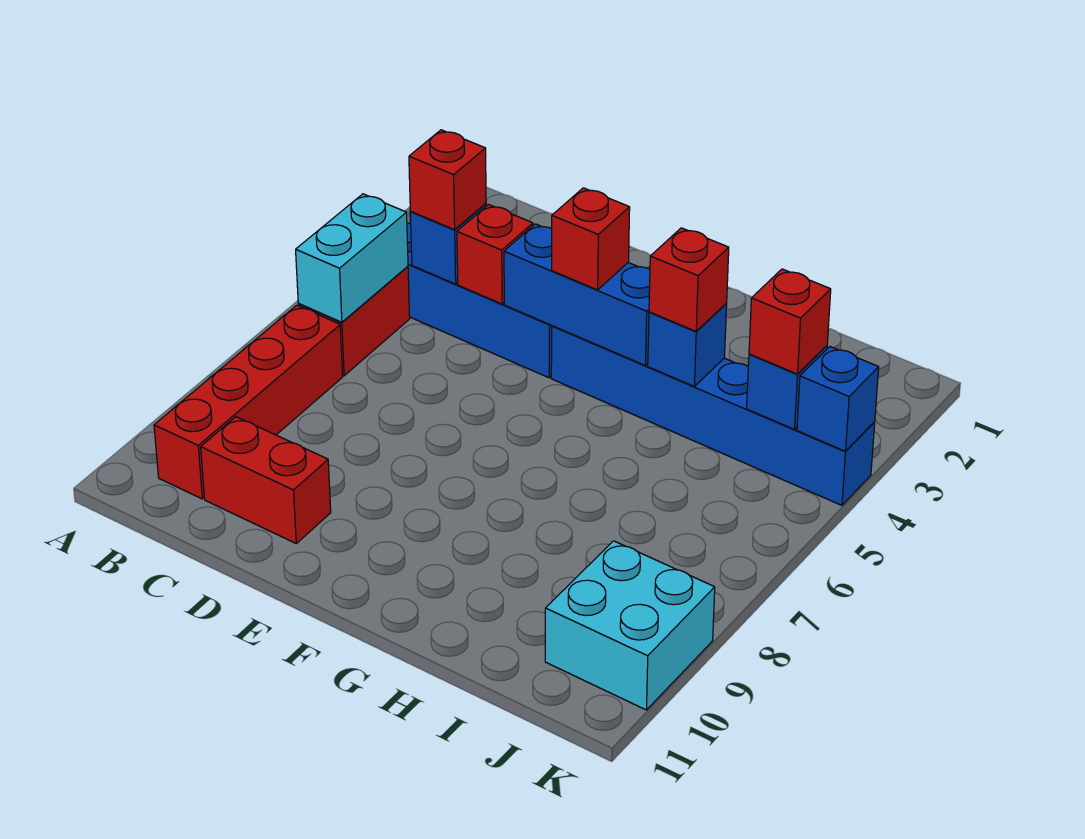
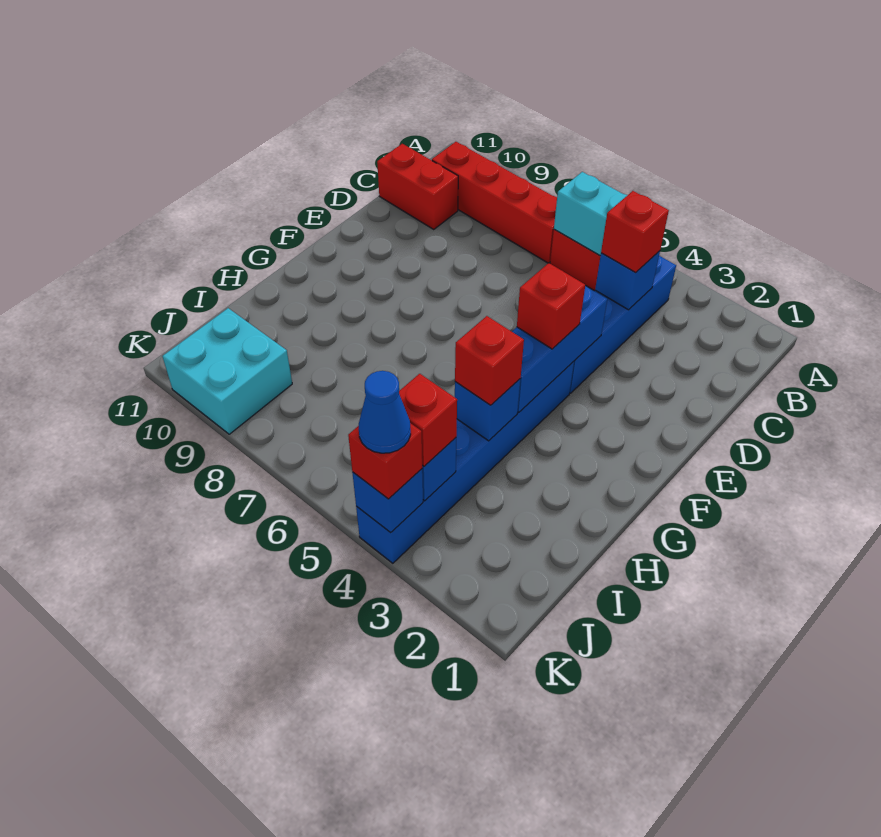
red 1x2 brick [201,417,331,543] -> red 1x2 brick turned to [377,144,458,230]
red 1x1 brick [457,205,533,304] -> red 1x1 brick moved to [348,423,422,499]
none -> blue 1x1 cone [359,371,411,453]

